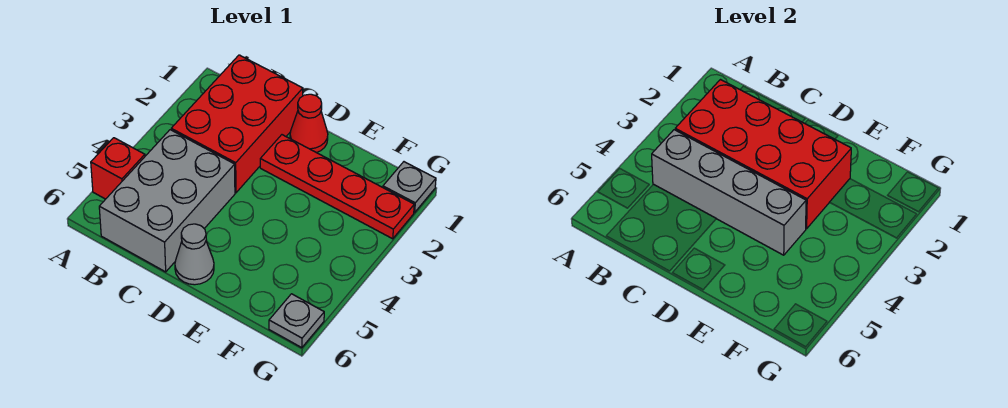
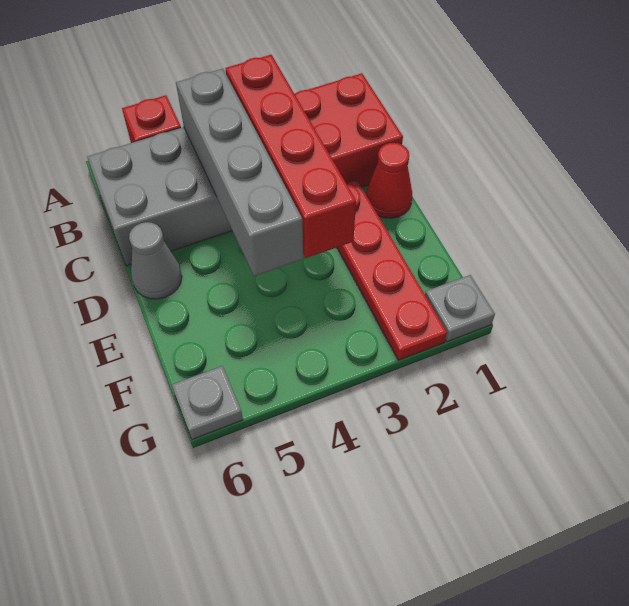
red 2x4 brick [675,80,851,229] -> red 1x4 brick [226,55,356,258]

